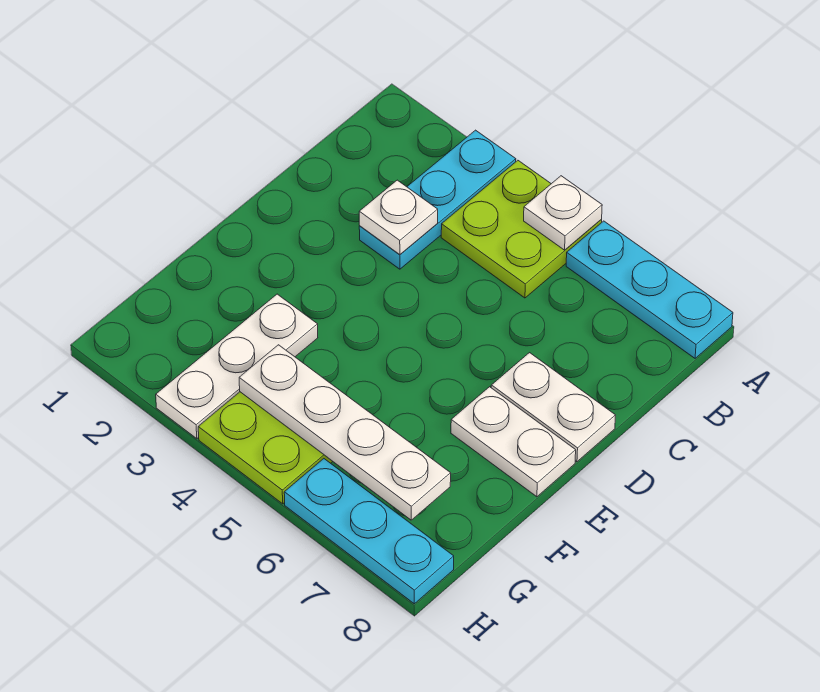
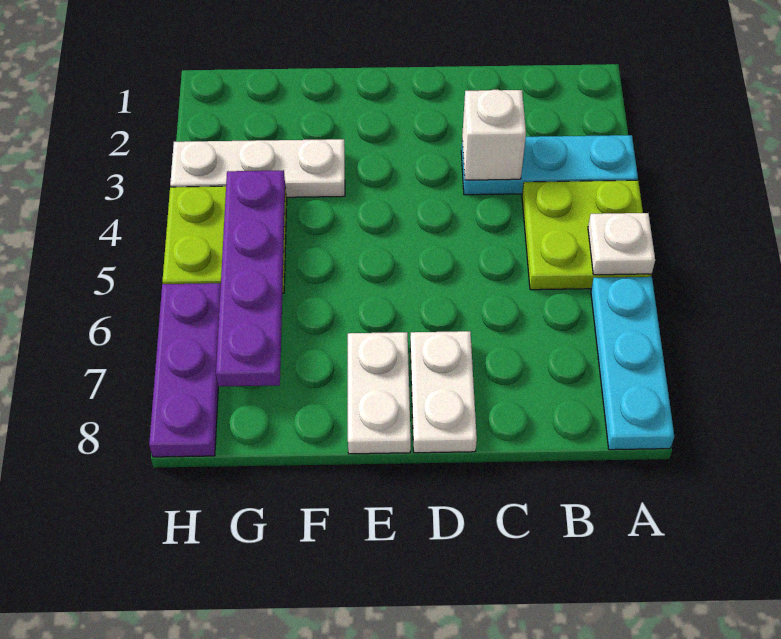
white 1x1 plate [359,180,438,255] -> white 1x1 brick [462,90,526,180]
white 1x4 plate [239,345,451,520] -> purple 1x4 plate [216,170,285,386]
cyan 1x3 plate [284,459,454,604] -> purple 1x3 plate [149,283,221,457]

